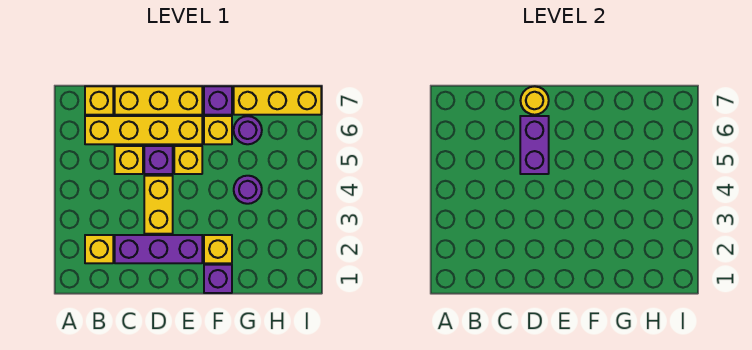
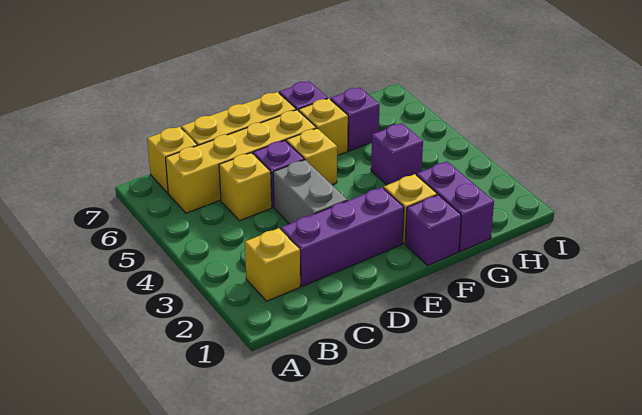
yellow 1x2 brick [144,176,173,234] -> grey 1x2 brick [273,160,347,224]
purple 1x2 brick [520,116,549,174] -> purple 1x2 brick moved to [416,161,494,251]
yellow 1x1 round brick [521,86,549,115] -> none
purple 1x1 round brick [234,176,262,204] -> purple 1x1 brick [371,123,423,185]
purple 1x1 round brick [234,116,262,144] -> purple 1x1 brick [330,87,380,151]
yellow 1x3 brick [234,86,321,115] -> none

